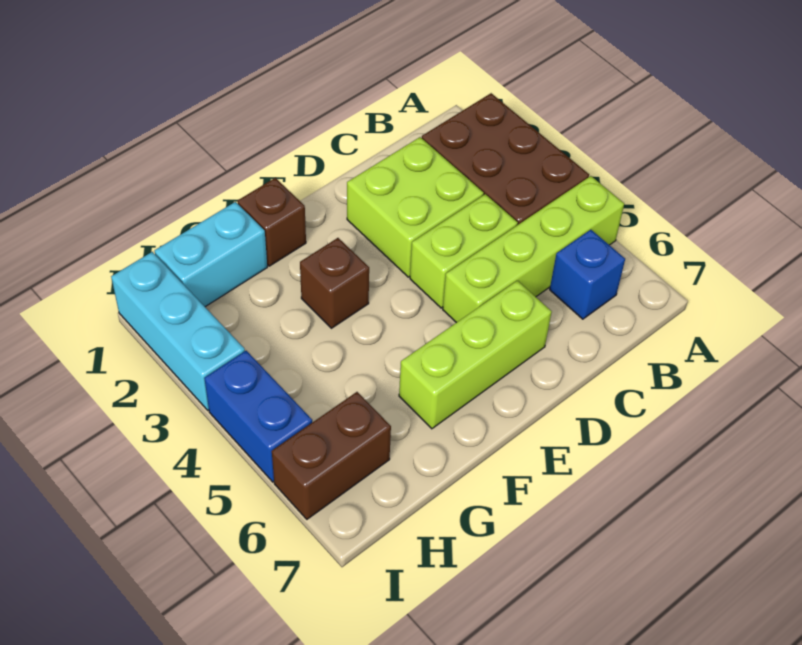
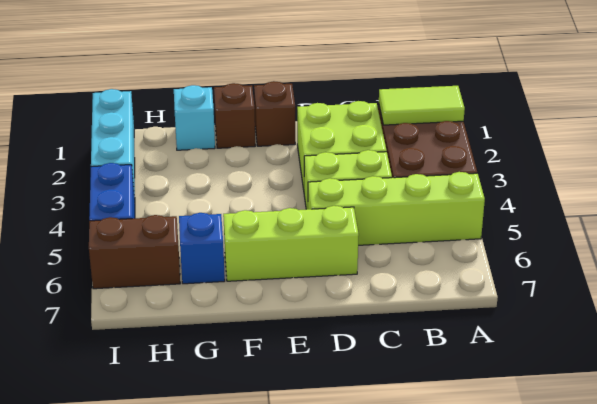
none -> lime 1x2 tile [379,86,465,125]
blue 1x1 brick [550,230,625,319] -> blue 1x1 brick moved to [179,213,225,284]
brown 1x1 brick [300,238,369,328] -> brown 1x1 brick moved to [254,81,295,146]
cyan 1x2 brick [154,202,267,307] -> cyan 1x1 brick [174,85,215,150]

